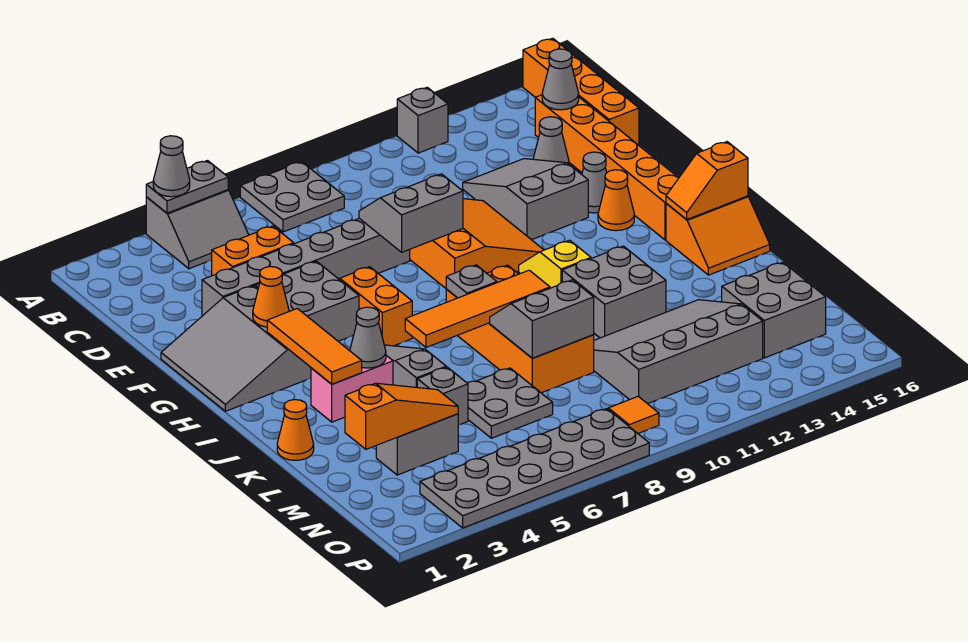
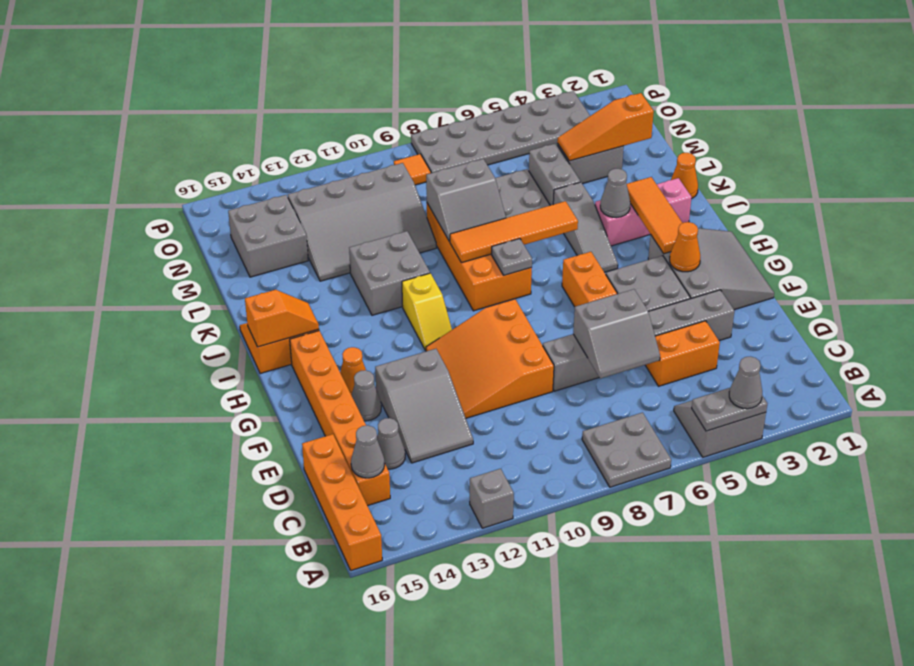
grey 2x2 slope [359,174,463,252] -> grey 2x2 slope moved to [573,289,660,379]
pink 1x2 brick [311,356,393,422] -> pink 1x3 brick [595,178,692,246]
grey 1x1 brick [417,367,468,425] -> grey 1x2 brick [529,143,580,205]

